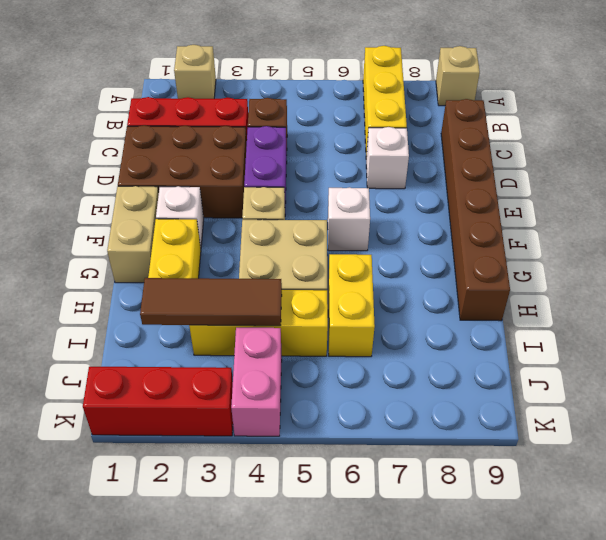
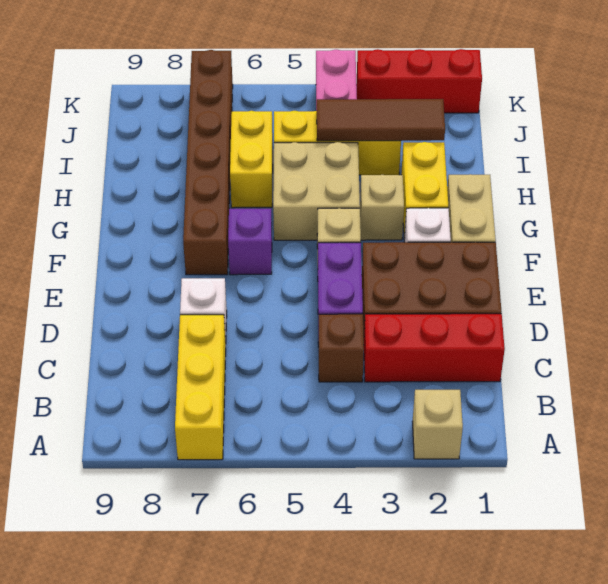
tan 1x1 brick [436,46,480,106] -> tan 1x1 brick moved to [360,175,404,240]
brown 1x6 brick [441,99,510,321] -> brown 1x6 brick moved to [183,50,233,275]
white 1x1 brick [328,187,370,251] -> purple 1x1 brick [228,209,272,275]

